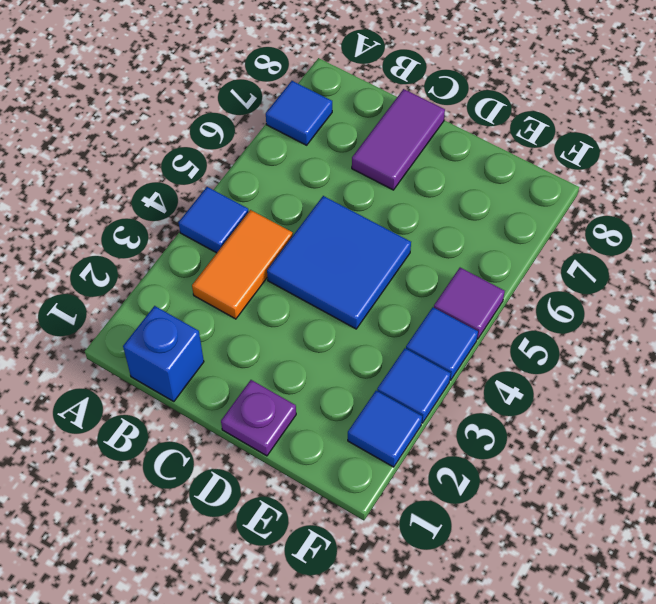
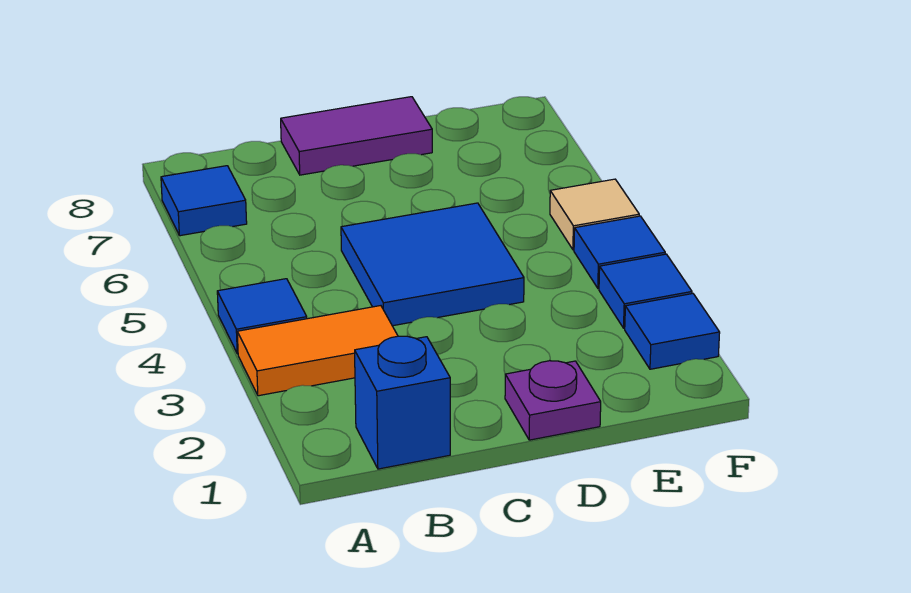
orange 1x2 tile [192,210,293,319] -> orange 1x2 tile turned to [237,306,398,396]
purple 1x2 tile [352,89,445,190] -> purple 1x2 tile turned to [281,97,432,175]
purple 1x1 tile [434,268,505,339] -> tan 1x1 tile [550,179,639,250]

